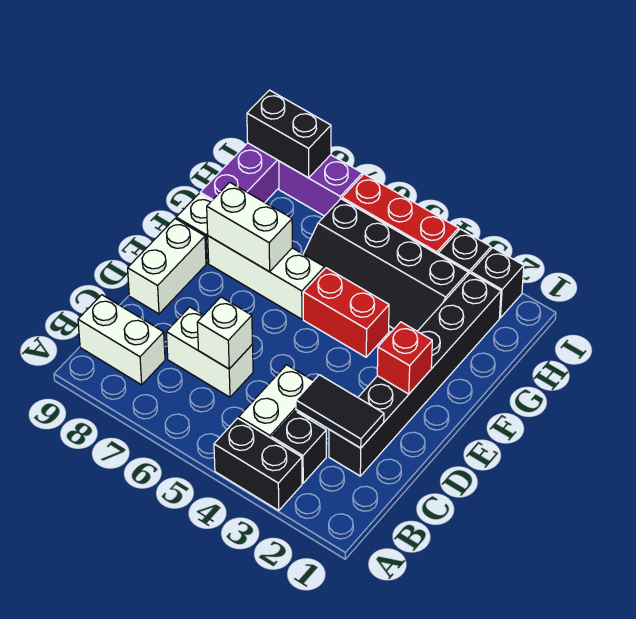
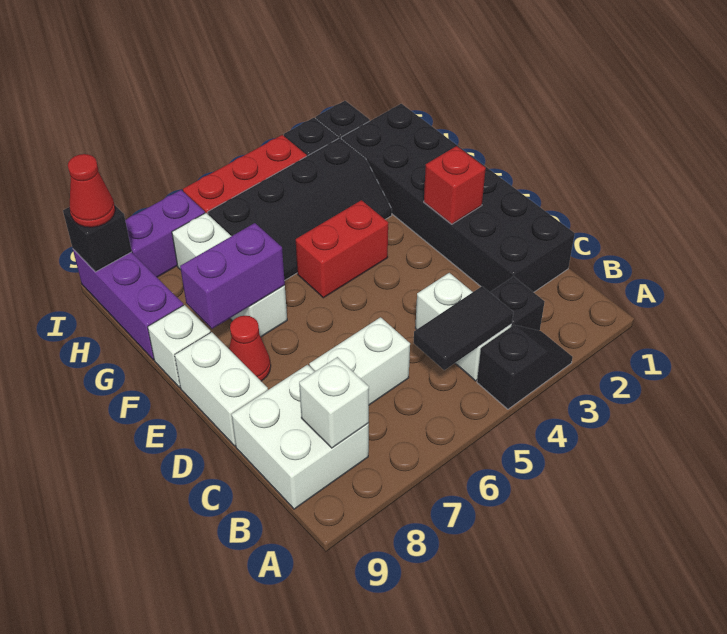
black 1x2 brick [214,418,302,510] -> black 1x2 slope [477,325,573,409]
white 1x2 brick [78,295,165,385] -> white 2x2 brick [232,365,369,509]
black 1x6 brick [329,273,501,476] -> black 2x6 brick [341,104,575,292]
black 1x2 tile [296,375,384,448] -> black 1x2 tile moved to [414,286,513,370]
white 1x1 brick [197,297,252,369] -> white 1x1 brick moved to [299,357,369,448]
none -> red 1x1 cone [229,316,271,381]
white 1x3 brick [208,236,324,319] -> white 1x3 brick turned to [172,213,287,337]
white 1x2 brick [207,182,292,272] -> purple 1x2 brick [180,223,285,329]
black 1x2 brick [247,90,331,178] -> black 1x1 brick [63,206,132,272]
none -> red 1x1 cone [68,154,115,227]

